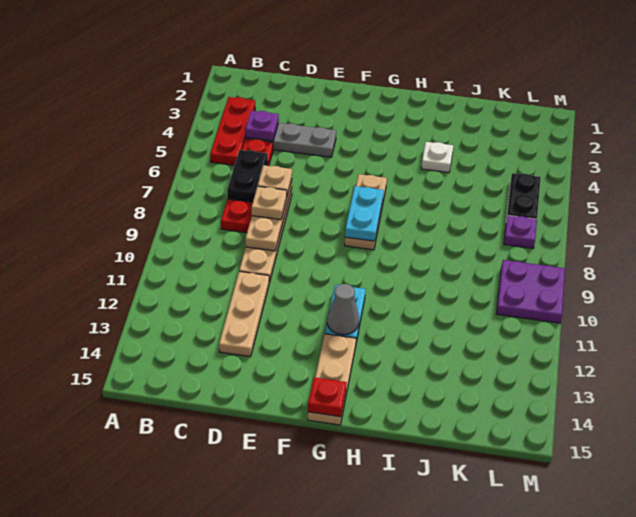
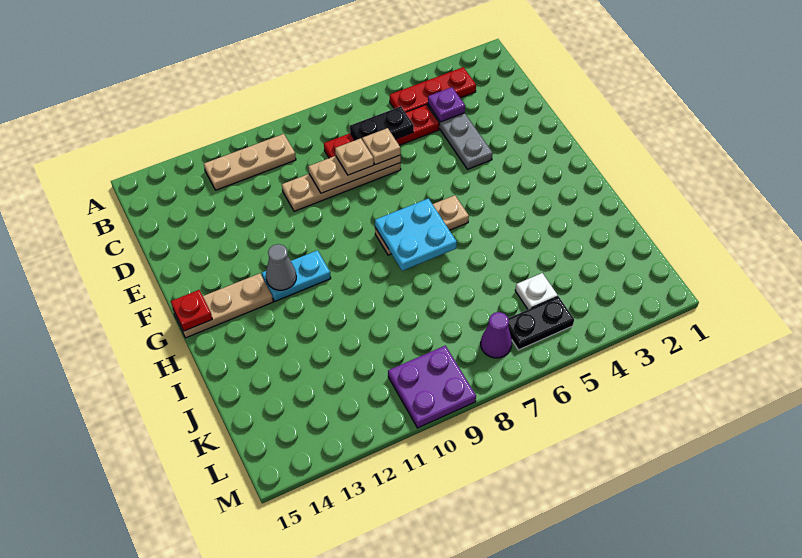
tan 1x3 plate [219,271,269,357] -> tan 1x3 plate moved to [204,134,296,190]
cyan 1x2 plate [345,186,384,241] -> cyan 2x2 plate [375,198,457,271]
white 1x1 plate [421,142,453,173] -> white 1x1 plate moved to [515,273,558,309]
purple 1x1 plate [504,215,537,248] -> purple 1x1 cone [481,312,512,358]

